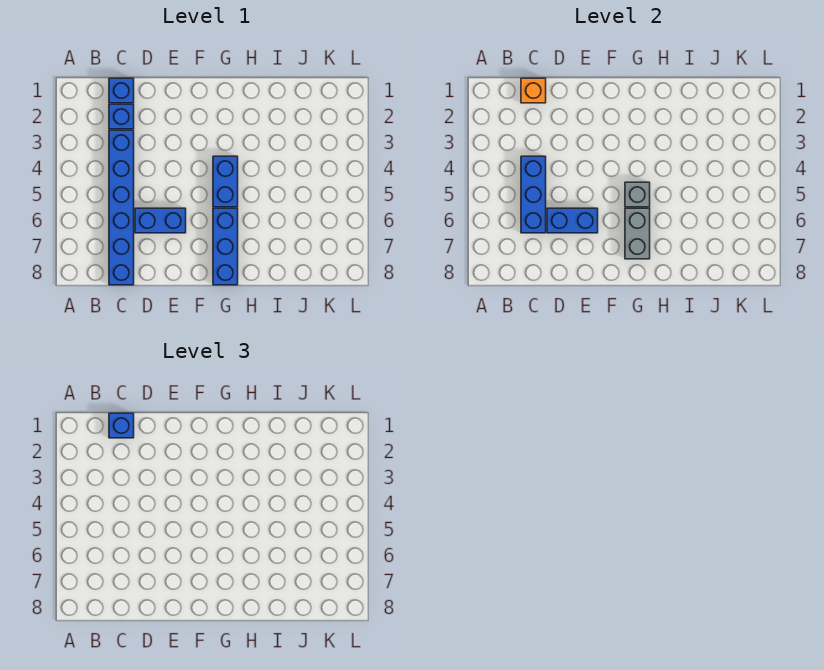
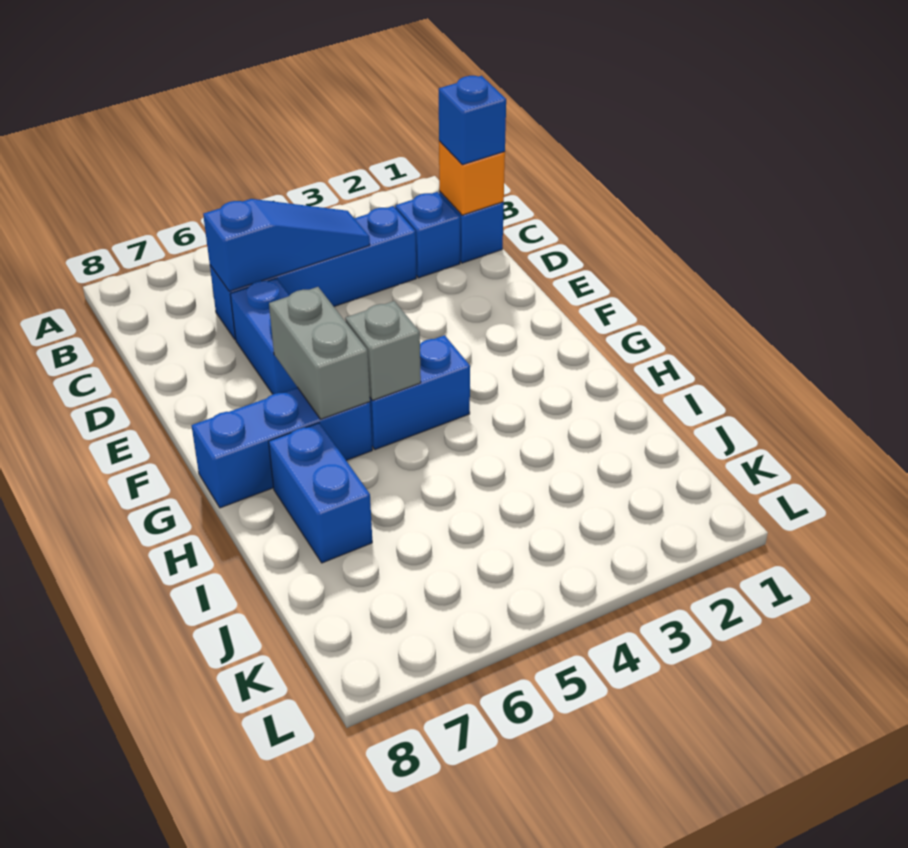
blue 1x6 brick [109,130,134,285] -> blue 1x4 brick [210,206,416,340]
blue 1x3 brick [521,156,546,233] -> blue 1x3 slope [203,199,370,291]
blue 1x2 brick [547,208,598,233] -> blue 1x2 brick moved to [269,423,372,563]
grey 1x2 brick [625,208,650,259] -> grey 1x2 brick turned to [269,287,370,419]

